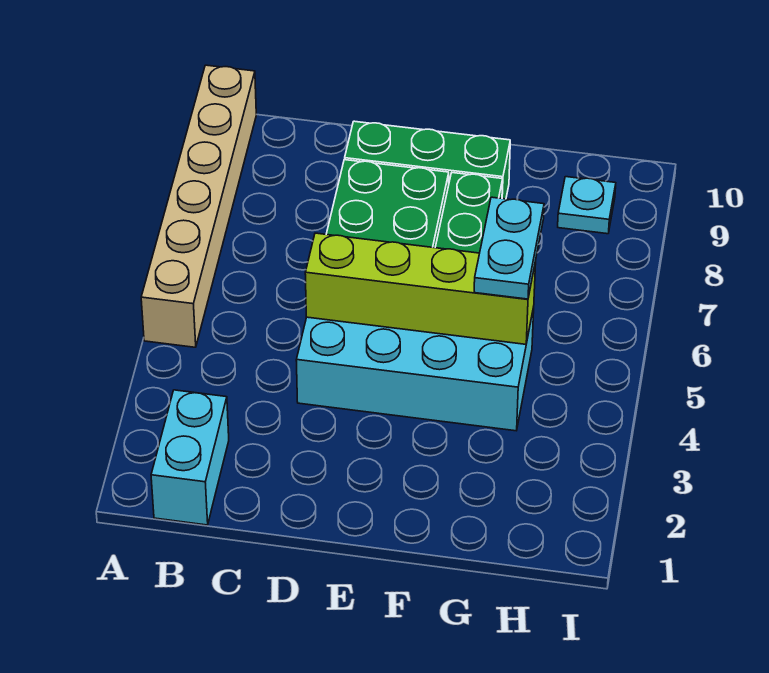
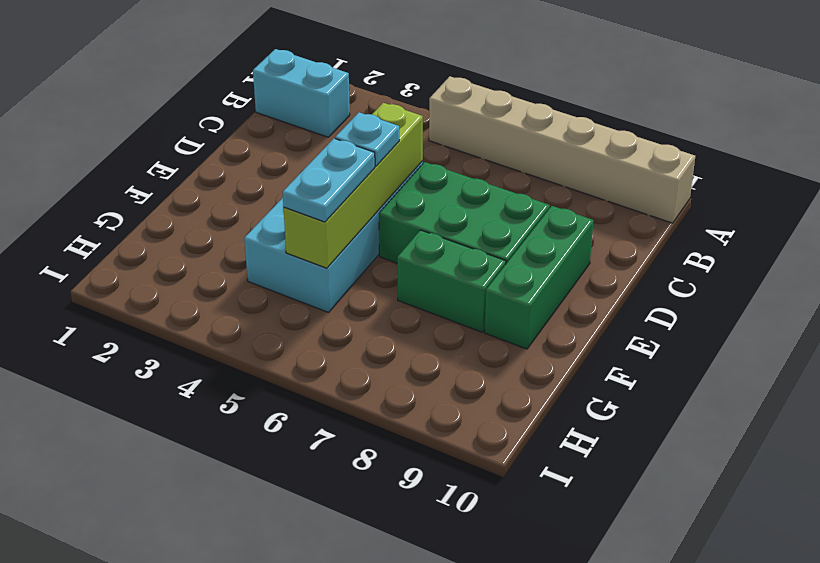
cyan 1x2 plate [474,197,544,299] -> cyan 1x2 plate turned to [283,138,375,222]
cyan 1x1 plate [558,177,616,234] -> cyan 1x1 plate moved to [335,112,399,166]

